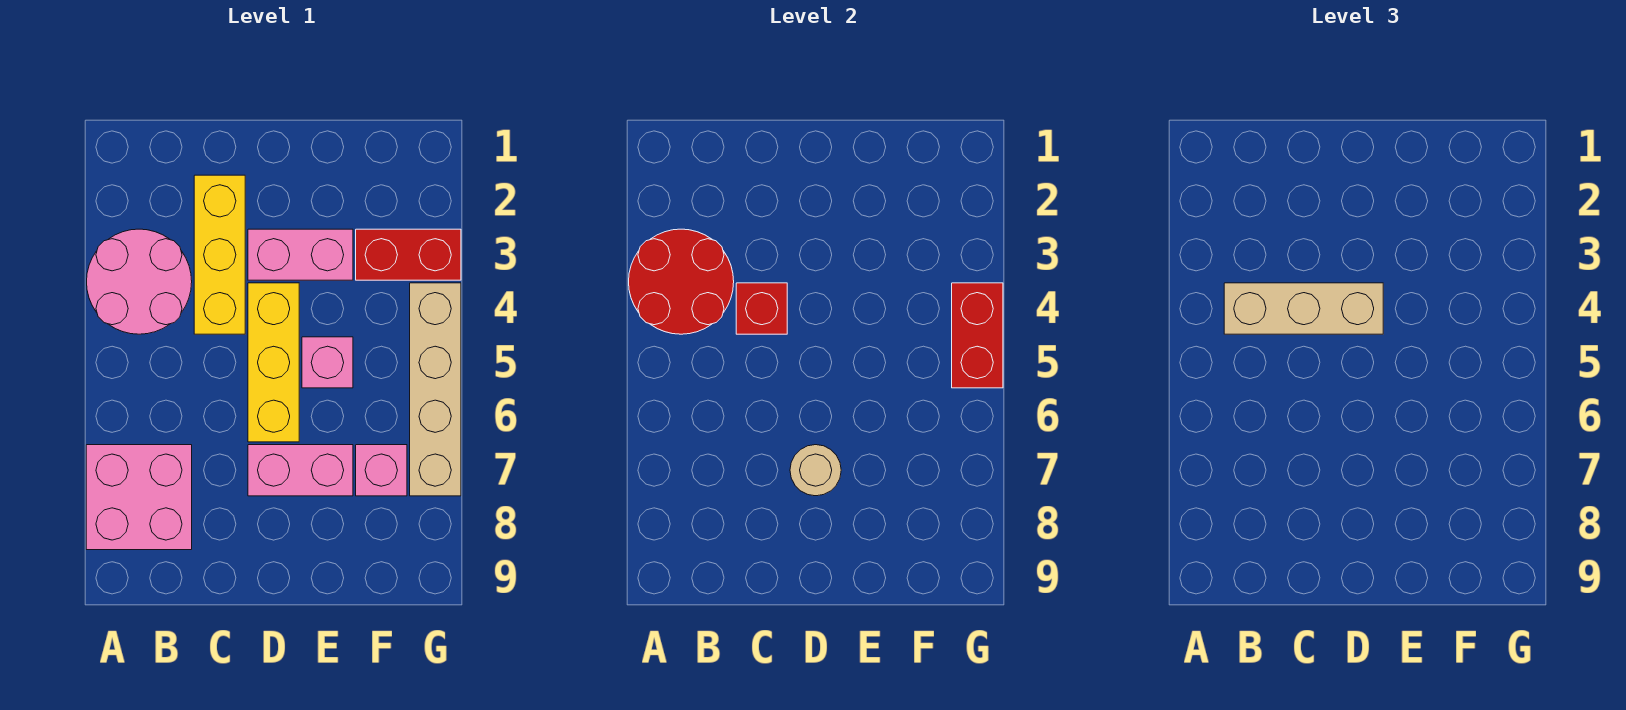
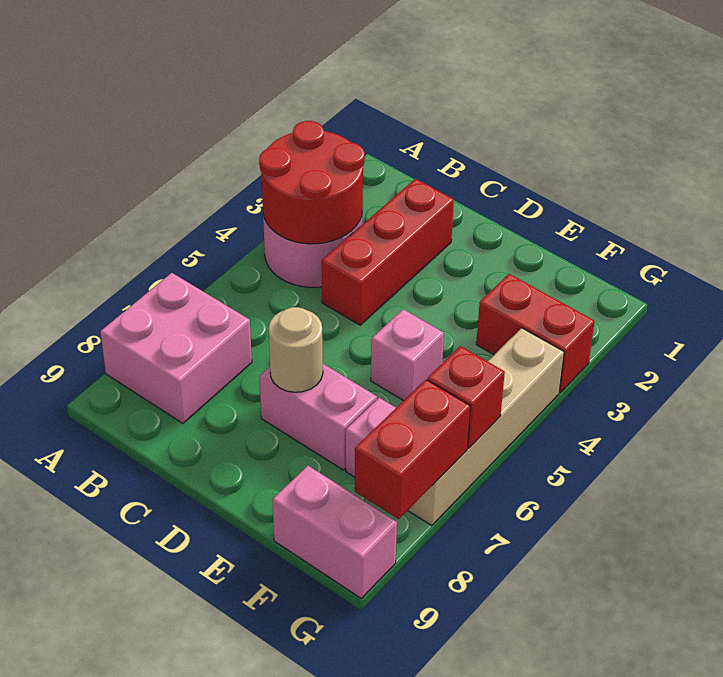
tan 1x3 brick [1224,283,1383,334] -> none
yellow 1x3 brick [194,175,245,334] -> red 1x3 brick [322,179,454,325]
red 1x1 brick [736,283,787,334] -> red 1x1 brick moved to [427,346,505,448]
pink 1x2 brick [248,229,353,280] -> pink 1x2 brick moved to [272,466,397,598]
yellow 1x3 brick [248,283,299,442] -> none
red 1x2 brick [952,283,1003,388] -> red 1x2 brick moved to [355,380,470,519]

